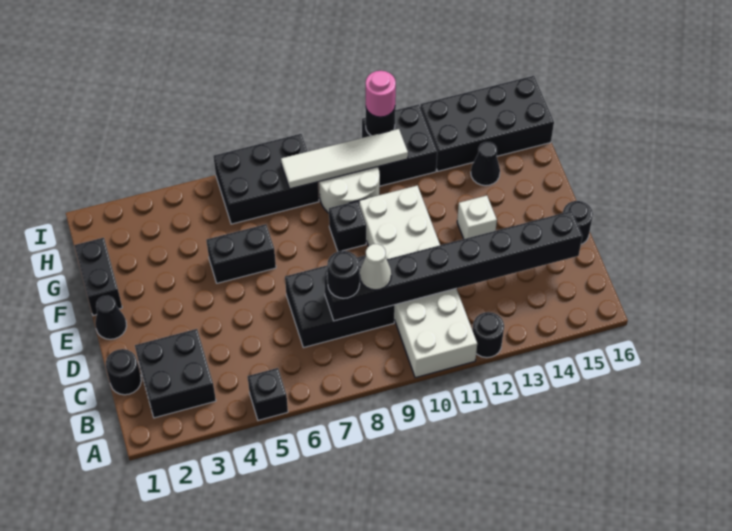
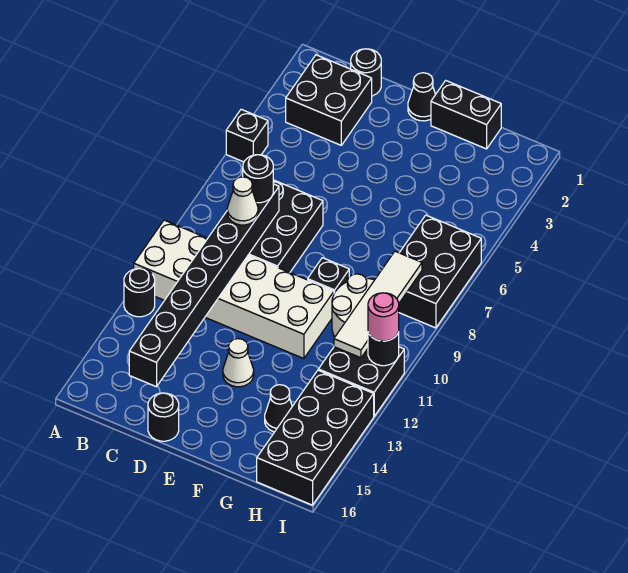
white 1x1 brick [457,195,497,239] -> white 1x1 cone [223,339,254,387]
black 1x2 brick [206,224,276,283] -> none

